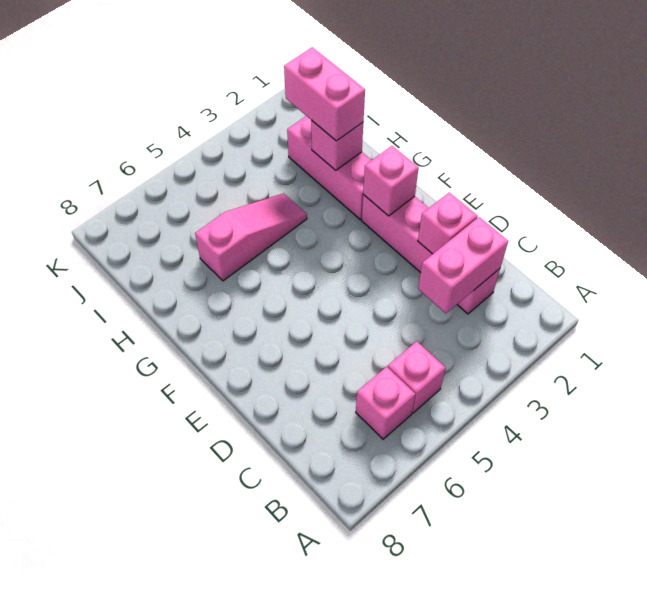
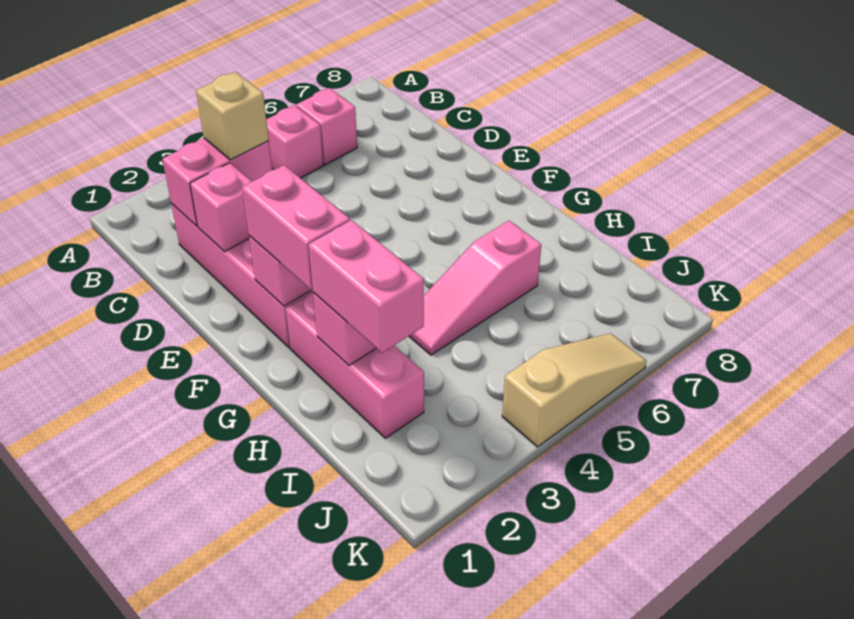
none -> tan 1x1 brick [196,72,269,160]
none -> pink 1x2 brick [242,165,350,290]
none -> tan 1x3 slope [502,333,646,447]

